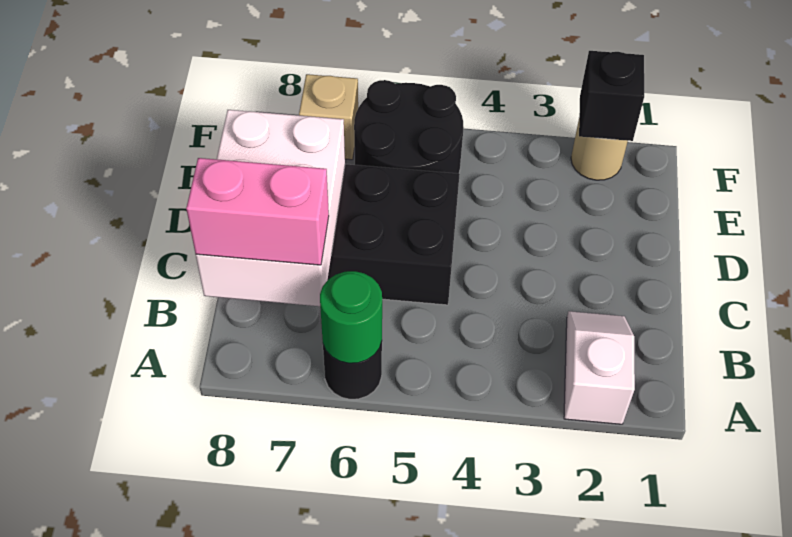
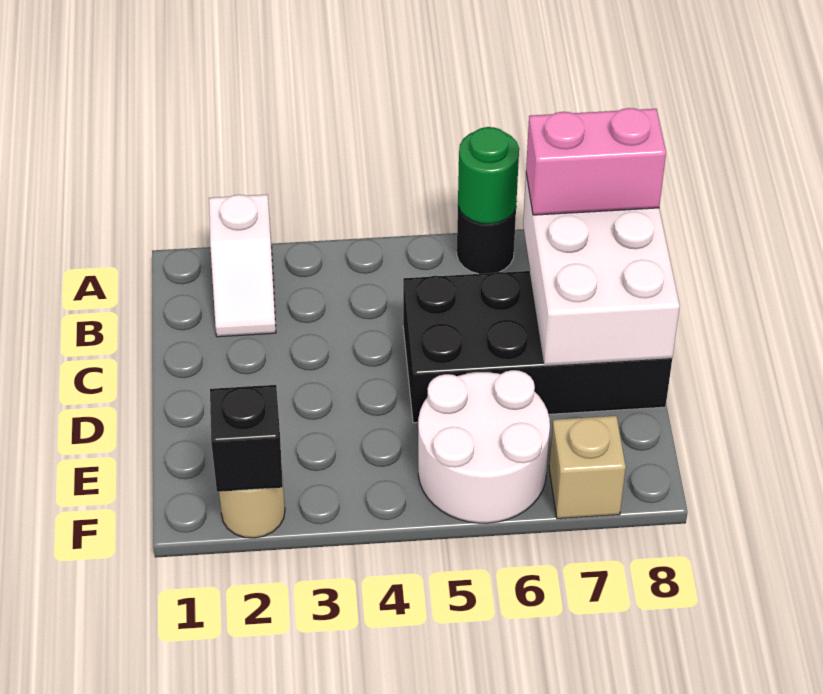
black 2x2 round brick [354,80,464,174] -> white 2x2 round brick [418,370,550,523]

